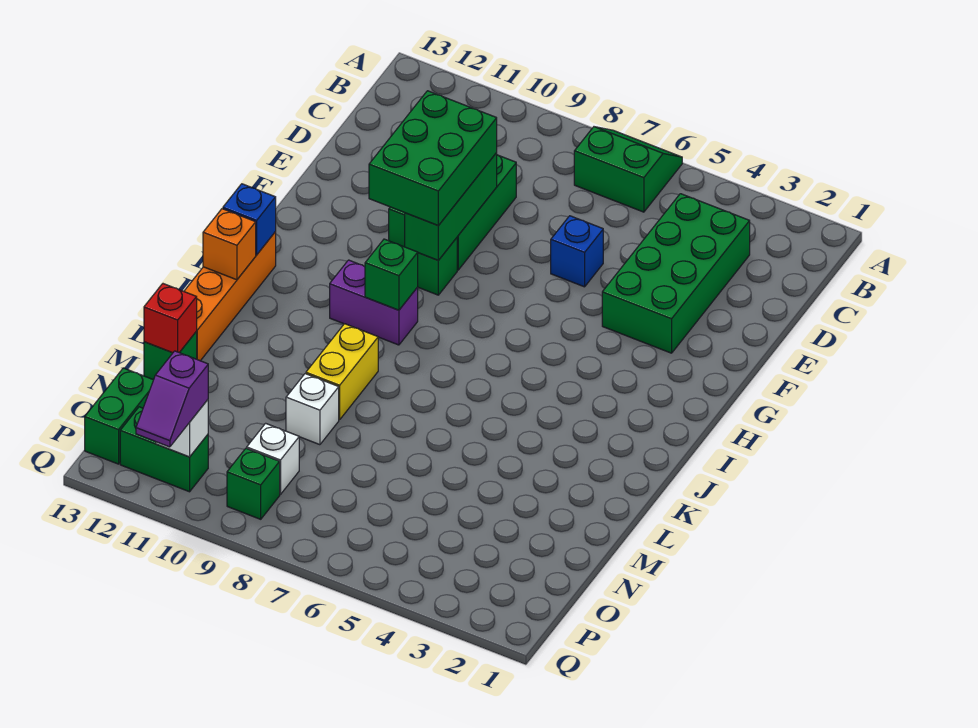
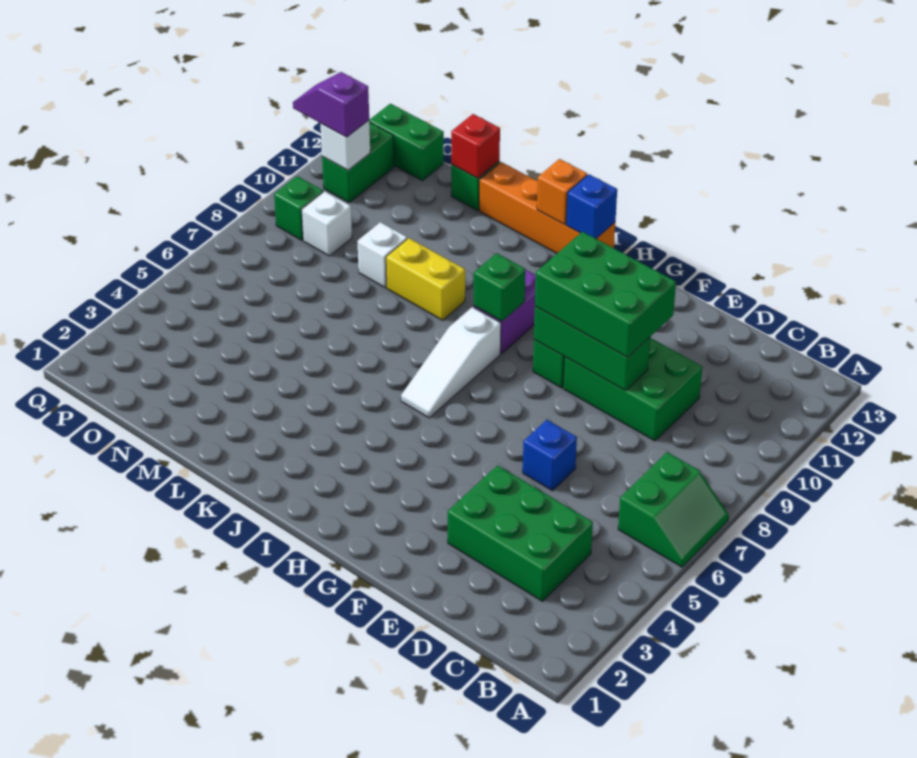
green 2x4 brick [602,194,750,353] -> green 2x3 brick [448,465,593,601]
none -> white 1x3 slope [401,307,501,418]

